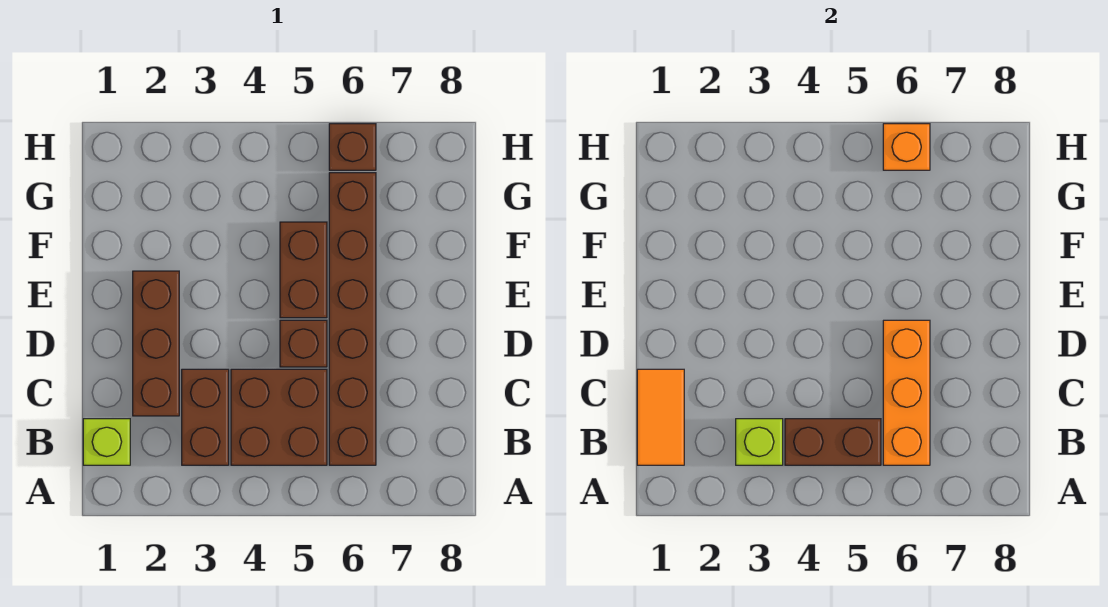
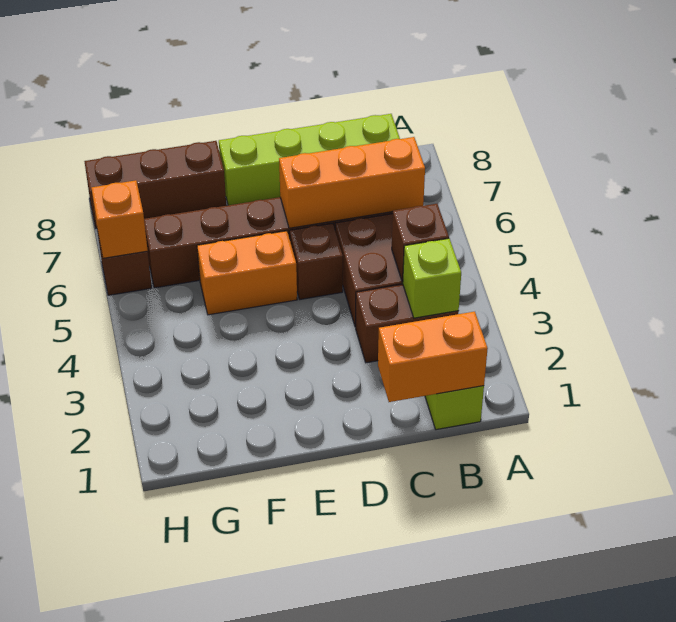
orange 1x2 tile [637,369,684,465] -> orange 1x2 brick [378,312,488,402]
brown 1x2 brick [785,419,881,465] -> brown 1x1 brick [392,204,449,282]
none -> lime 1x4 brick [219,114,400,205]
brown 1x3 brick [133,271,179,416] -> brown 1x3 brick moved to [84,141,226,228]
brown 1x2 brick [280,222,327,318] -> orange 1x2 brick [197,231,297,315]

